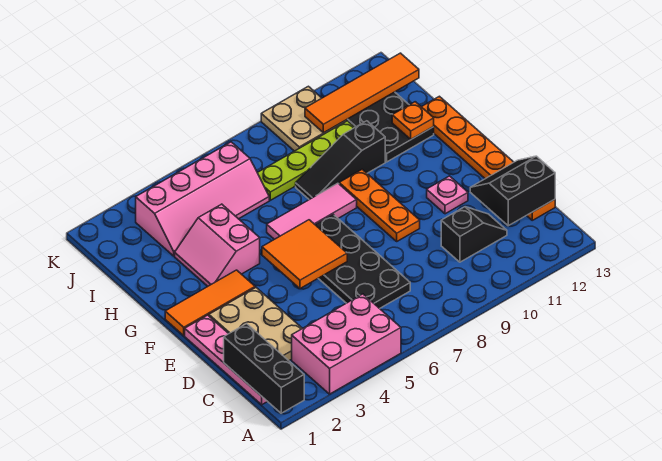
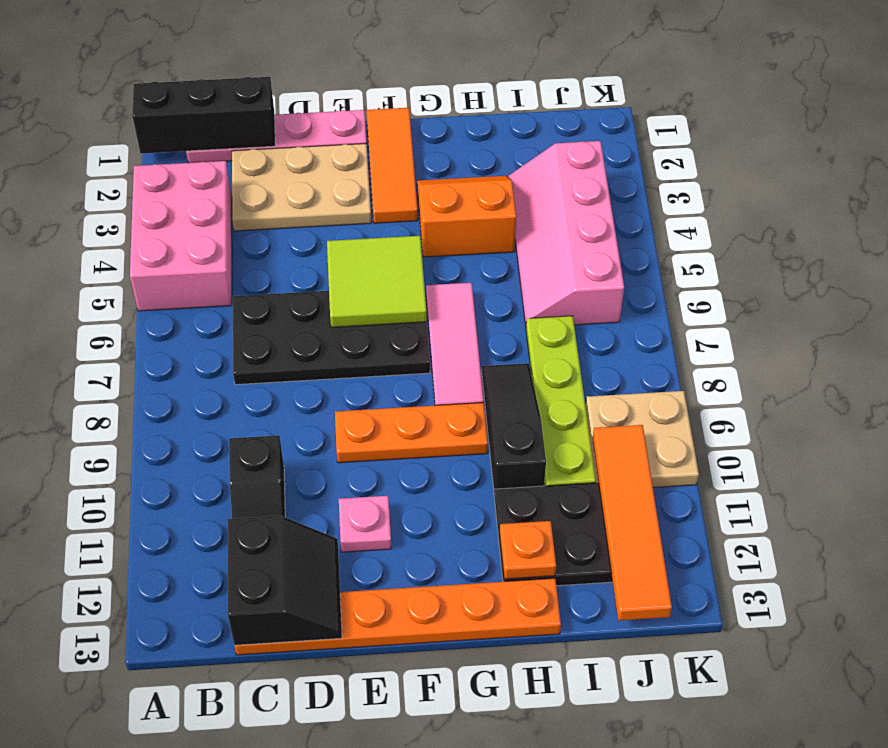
orange 2x2 tile [262,220,347,289] -> lime 2x2 tile [327,236,427,327]
pink 2x2 slope [175,204,260,286] -> orange 2x2 slope [417,176,516,257]

